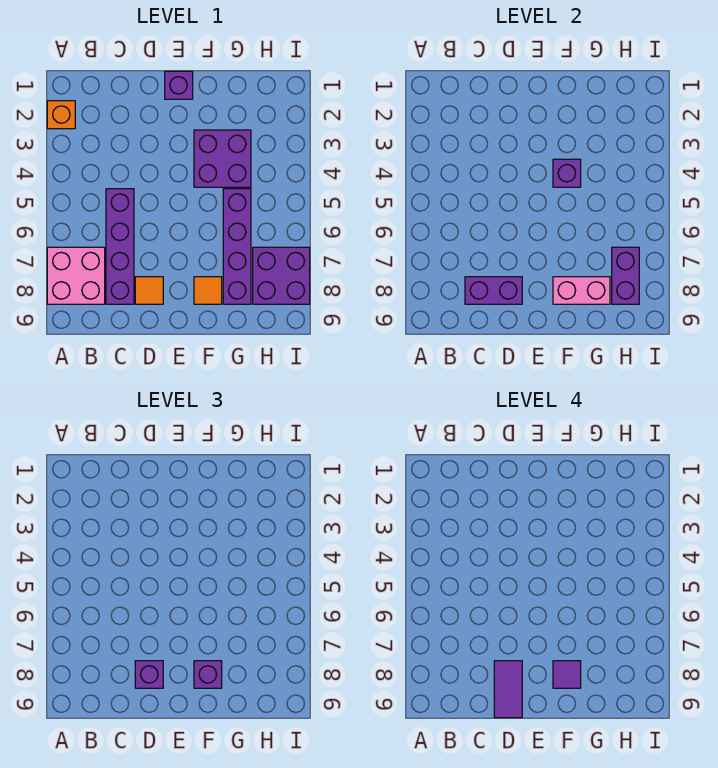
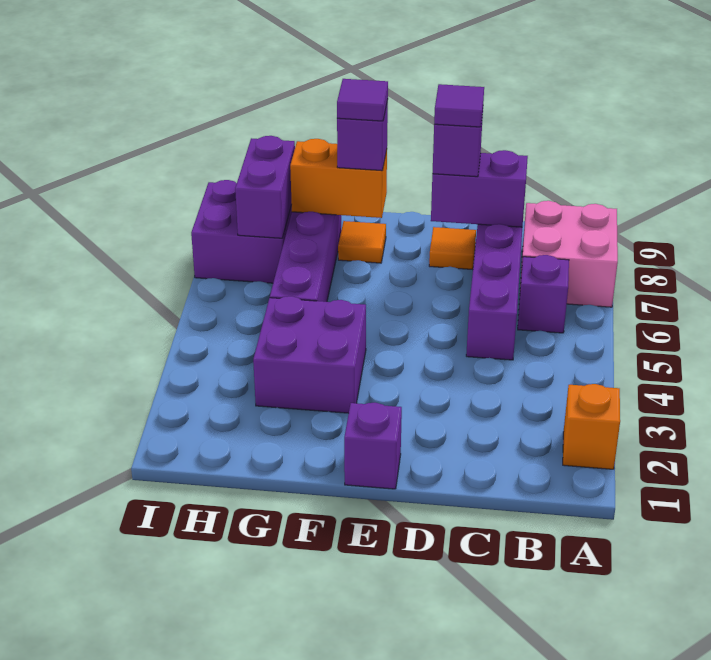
purple 1x2 tile [494,661,522,718] -> purple 1x1 tile [434,84,484,127]
purple 1x1 brick [553,159,581,187] -> purple 1x1 brick moved to [518,255,569,333]
pink 1x2 brick [553,277,610,304] -> orange 1x2 brick [290,139,387,218]

